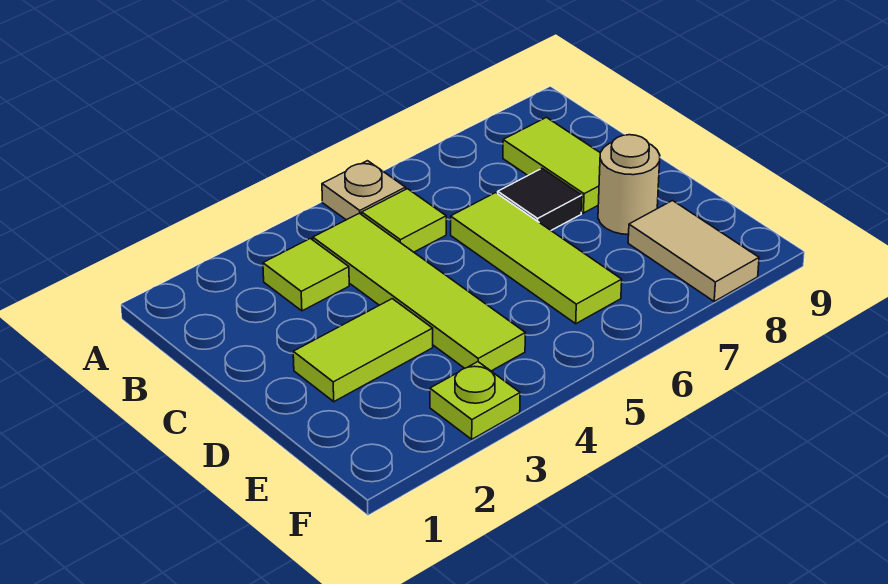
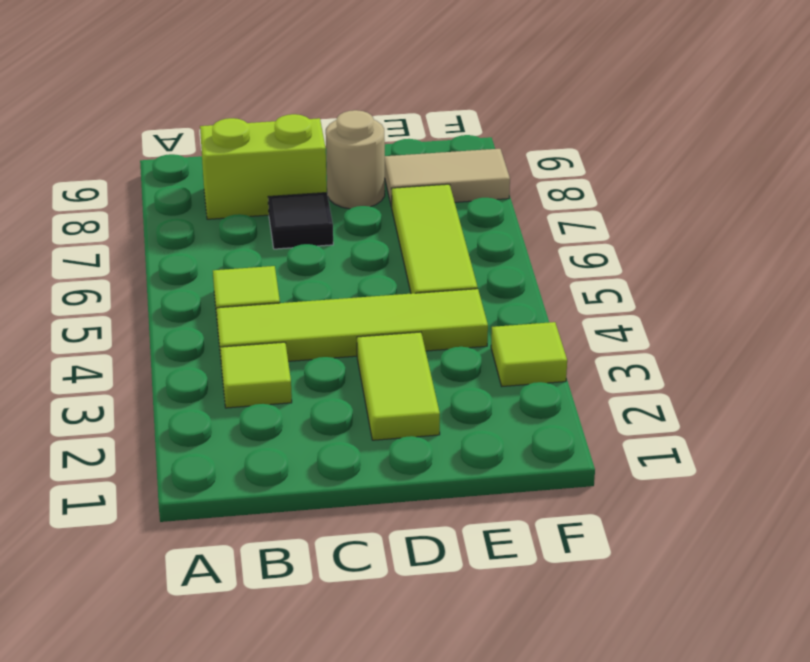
tan 1x1 plate [322,161,406,220] -> none
lime 1x2 tile [503,117,600,213] -> lime 1x2 brick [200,114,327,219]
lime 1x3 tile [451,193,622,324] -> lime 1x3 tile turned to [391,184,478,294]
lime 1x1 plate [430,362,520,439] -> lime 1x1 tile [491,322,567,386]

